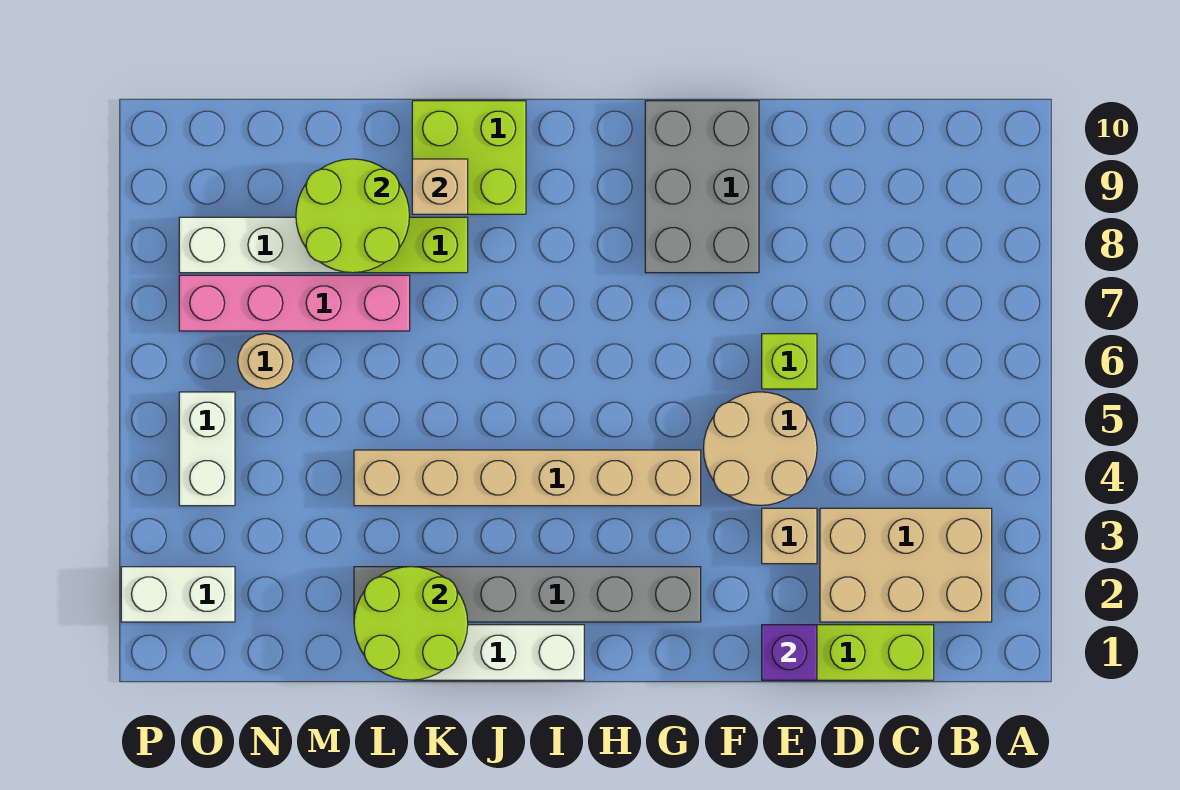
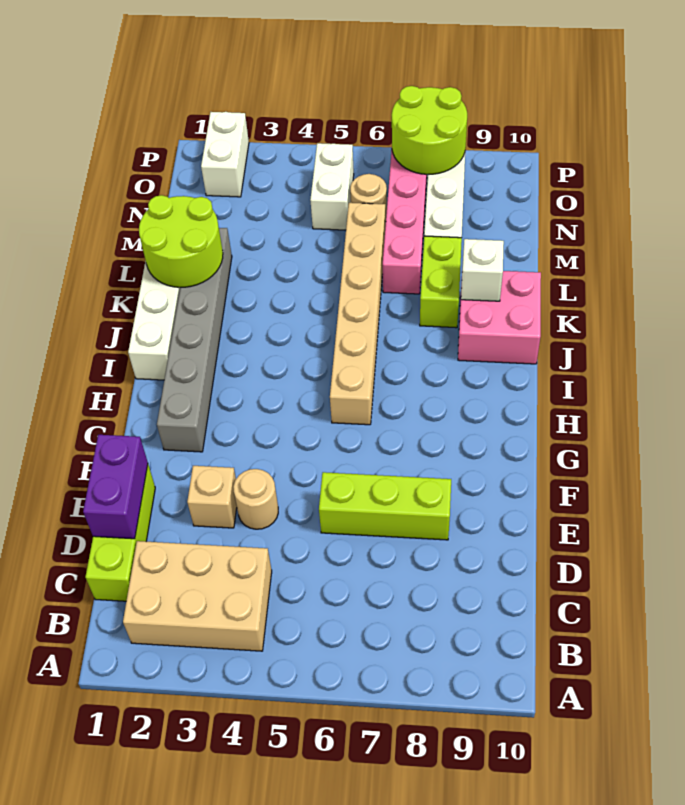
tan 2x3 brick [820,508,992,622] -> tan 2x3 brick turned to [123,541,272,651]
purple 1x1 brick [762,625,817,680] -> purple 1x2 brick [83,435,148,539]
tan 2x2 round brick [703,392,817,506] -> tan 1x1 round brick [233,469,278,529]
lime 1x1 brick [762,334,817,389] -> lime 1x3 brick [319,472,451,540]
grey 2x3 brick [645,101,759,273] -> none
tan 1x6 brick [354,450,701,506] -> tan 1x6 brick moved to [330,203,386,425]
lime 2x2 brick [412,101,526,214] -> pink 2x2 brick [458,271,541,364]
tan 1x1 brick [412,159,468,214] -> white 1x1 brick [461,239,504,301]
lime 2x2 round brick [296,159,410,273] -> lime 2x2 round brick moved to [392,86,467,174]
white 1x2 brick [179,392,235,506] -> white 1x2 brick turned to [310,143,354,230]

